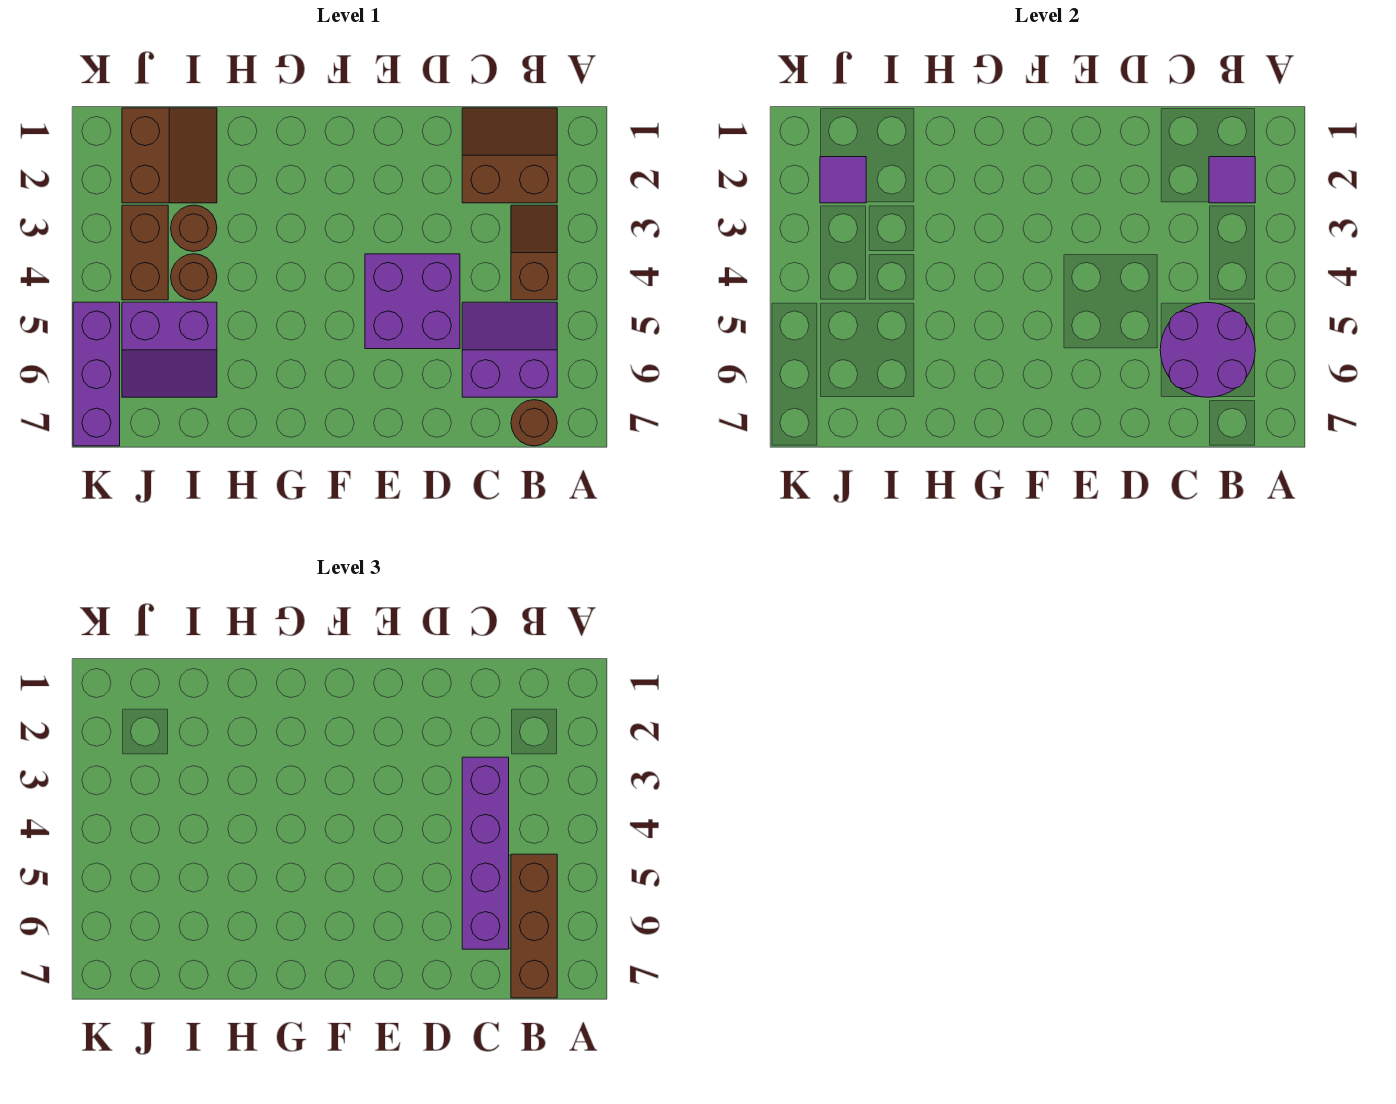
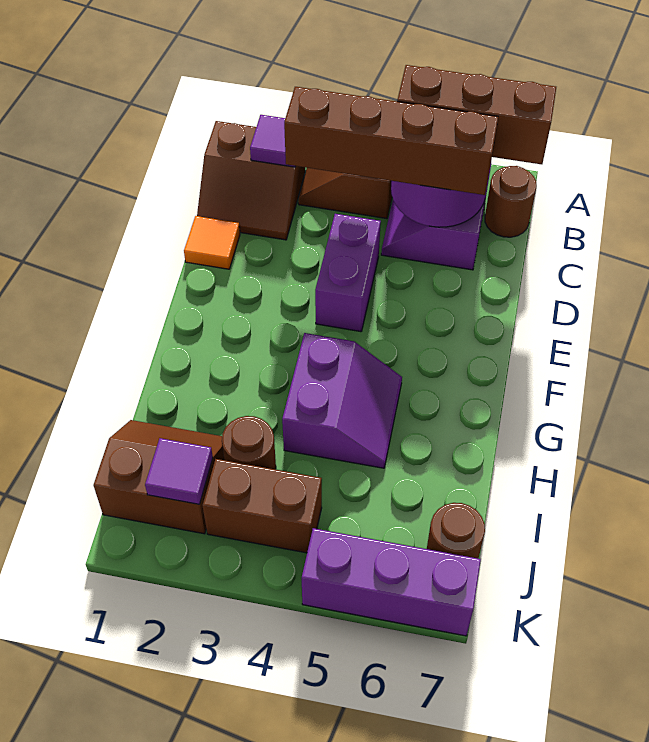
brown 2x2 slope [462,108,557,203] -> brown 2x2 slope turned to [197,121,305,240]
purple 1x4 brick [462,757,509,949] -> brown 1x4 brick [284,87,498,195]
none -> orange 1x1 tile [184,216,240,269]
purple 2x2 brick [365,254,460,349] -> purple 1x2 brick [315,214,381,332]
brown 1x1 round brick [171,254,217,300] -> brown 1x1 round brick moved to [427,503,485,559]
purple 2x2 slope [122,302,217,397] -> purple 2x2 slope moved to [282,333,402,468]

